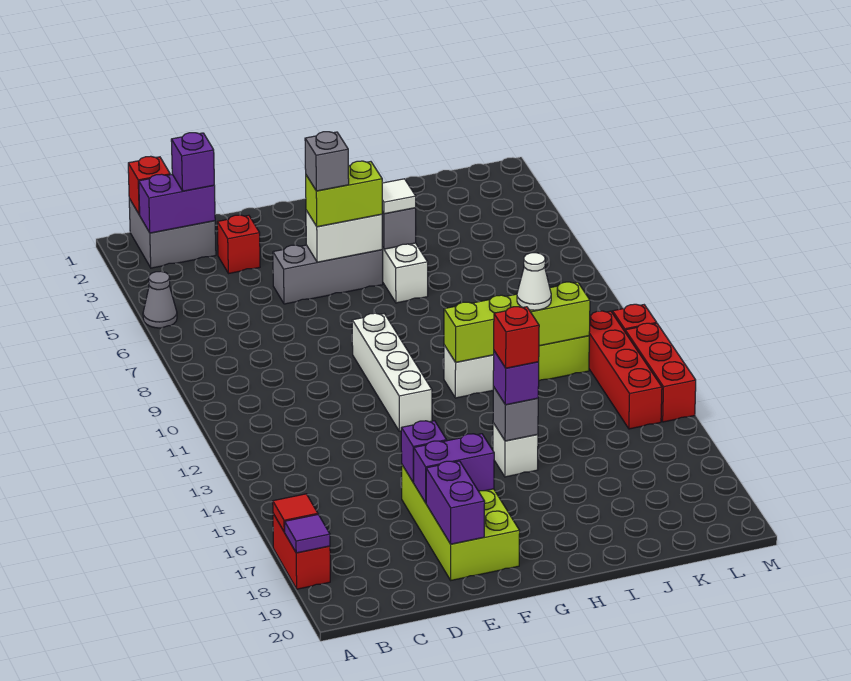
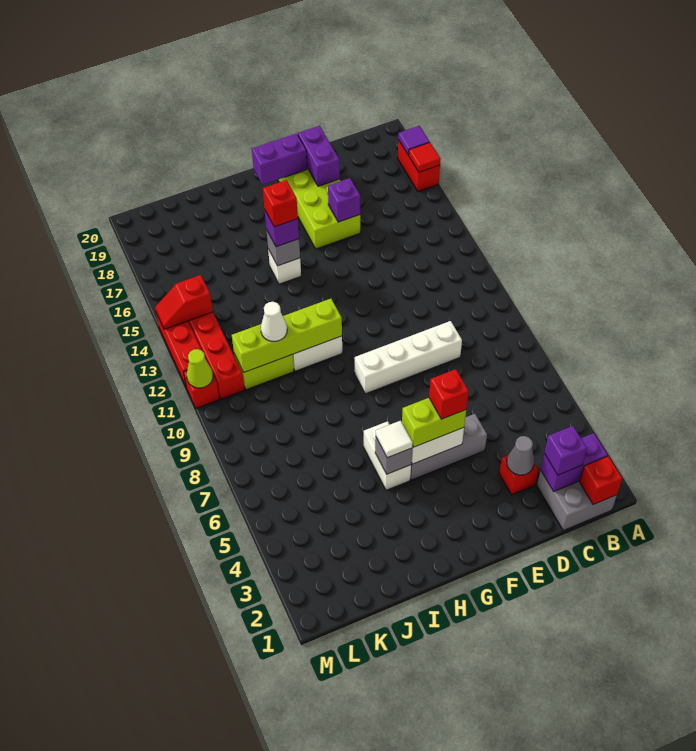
grey 1x1 cone [143,272,177,328] -> grey 1x1 cone moved to [507,436,534,475]
purple 1x2 brick [413,434,494,503] -> purple 1x2 brick moved to [252,133,307,185]
grey 1x1 brick [305,132,349,191] -> red 1x1 brick [429,369,469,419]
white 1x4 brick [352,313,432,431] -> white 1x4 brick turned to [355,321,462,394]
none -> red 1x2 slope [155,275,213,329]
none -> lime 1x1 cone [187,349,213,388]

